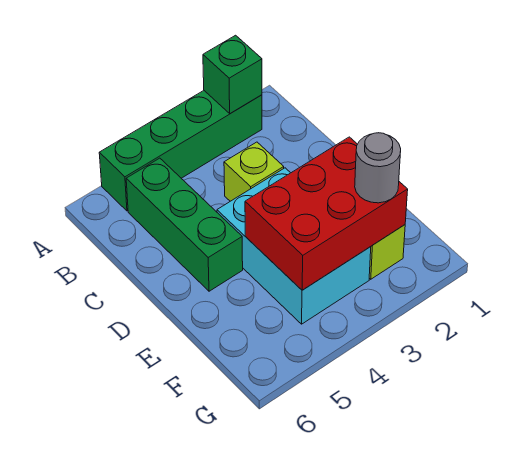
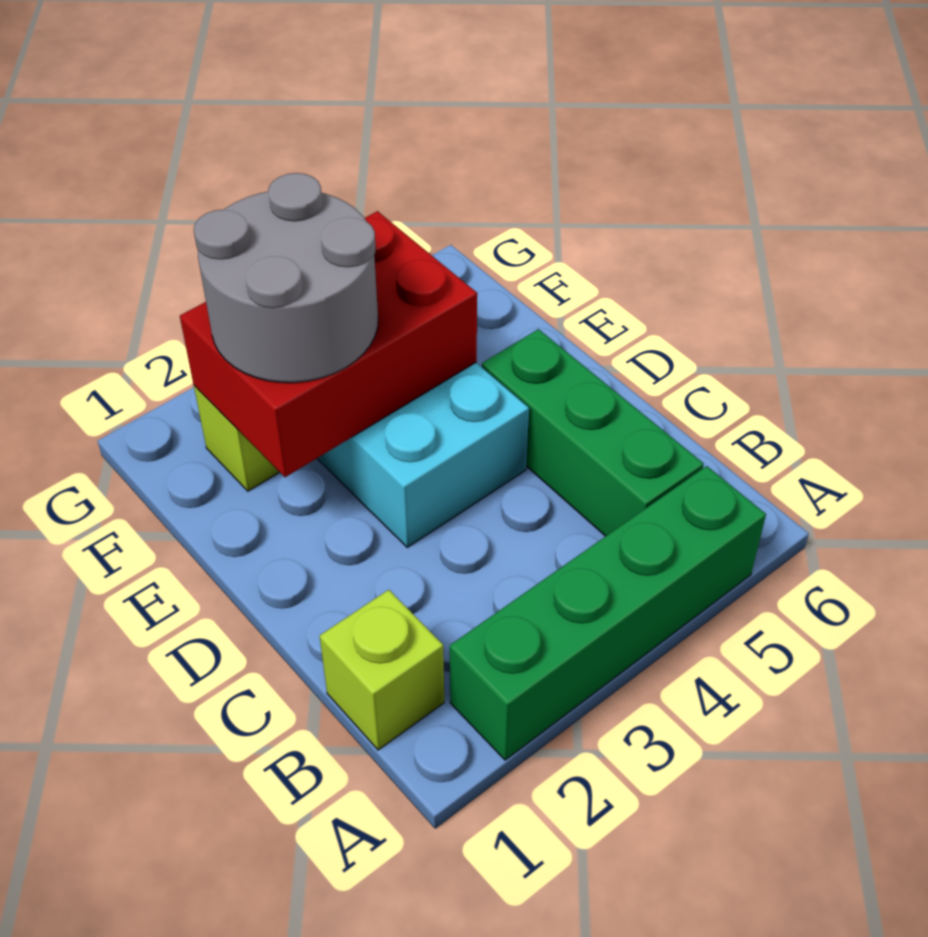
green 1x1 brick [203,35,262,114] -> none
lime 1x1 brick [224,142,284,201] -> lime 1x1 brick moved to [320,590,444,750]
grey 1x1 round brick [355,133,401,203] -> grey 2x2 round brick [194,173,378,383]

